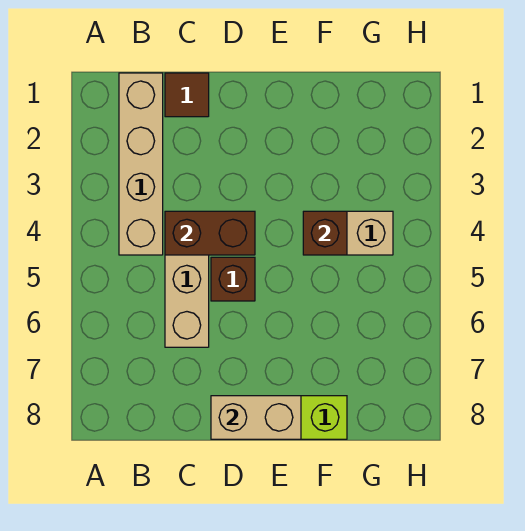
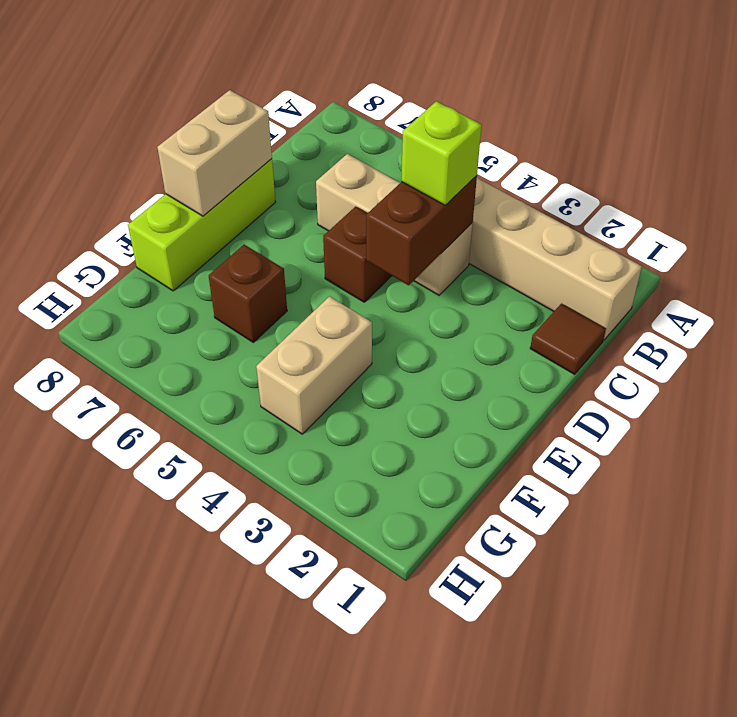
none -> lime 1x1 brick [401,101,482,205]
brown 1x1 brick [303,211,347,255] -> brown 1x1 brick moved to [209,245,287,342]

